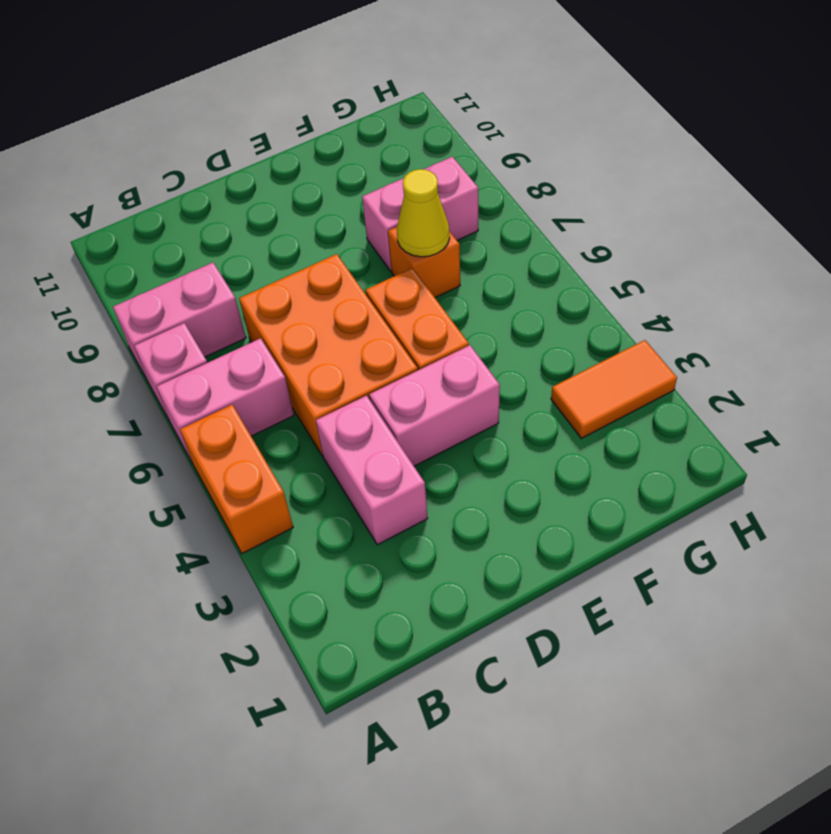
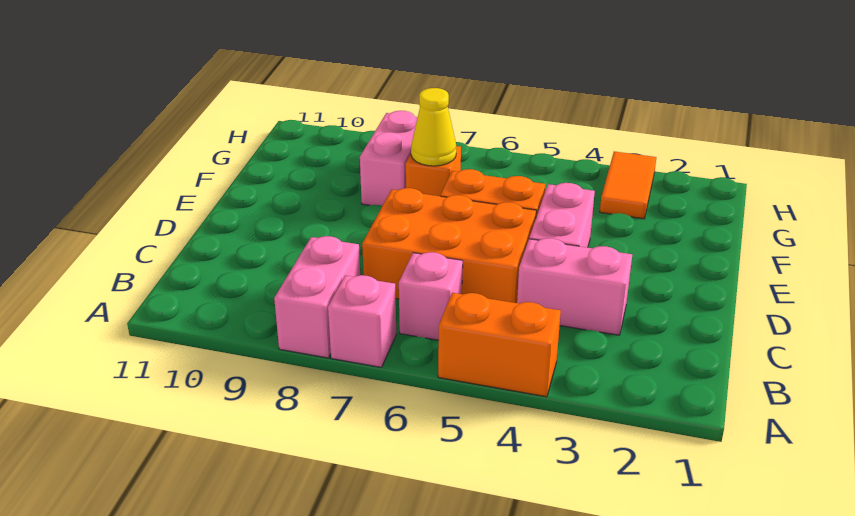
pink 1x2 brick [157,338,294,462] -> pink 1x1 brick [399,252,463,340]

